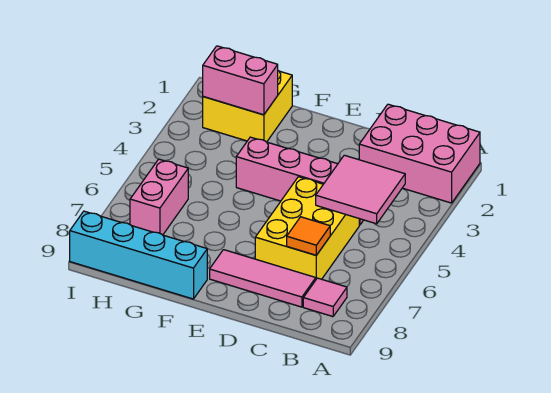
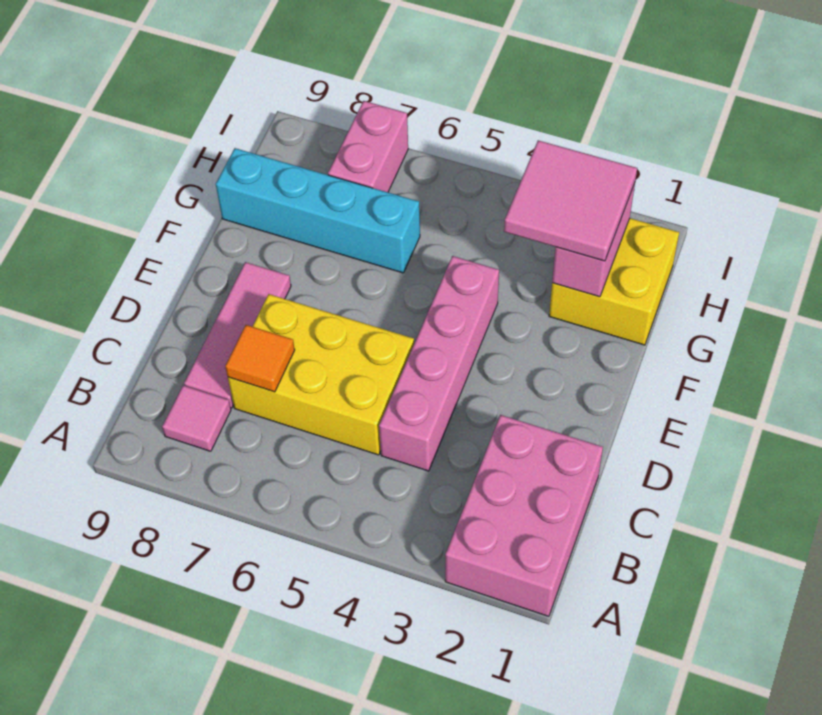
pink 2x2 tile [316,155,405,224] -> pink 2x2 tile moved to [504,140,637,261]
cyan 1x4 brick [70,211,207,299] -> cyan 1x4 brick turned to [216,148,420,273]
pink 1x2 brick [130,159,188,235] -> pink 1x2 brick turned to [328,101,408,192]

